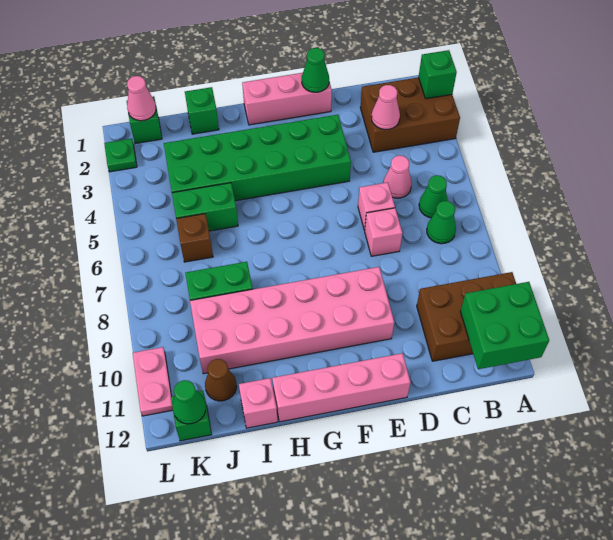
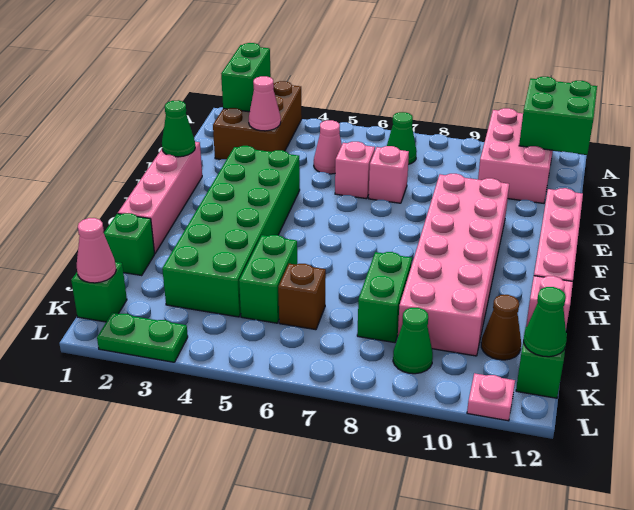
green 1x1 brick [418,50,457,99] -> green 1x2 brick [221,43,271,112]
brown 2x3 brick [417,272,516,361] -> pink 2x3 brick [478,108,553,203]
green 1x1 cone [419,175,448,218] -> green 1x1 cone moved to [393,308,433,374]
pink 1x3 brick [242,73,332,125] -> pink 1x4 brick [118,142,202,253]
green 1x1 plate [104,138,137,172] -> green 1x2 plate [97,313,188,362]
pink 1x2 plate [133,347,173,416] -> pink 1x1 plate [467,373,515,421]

